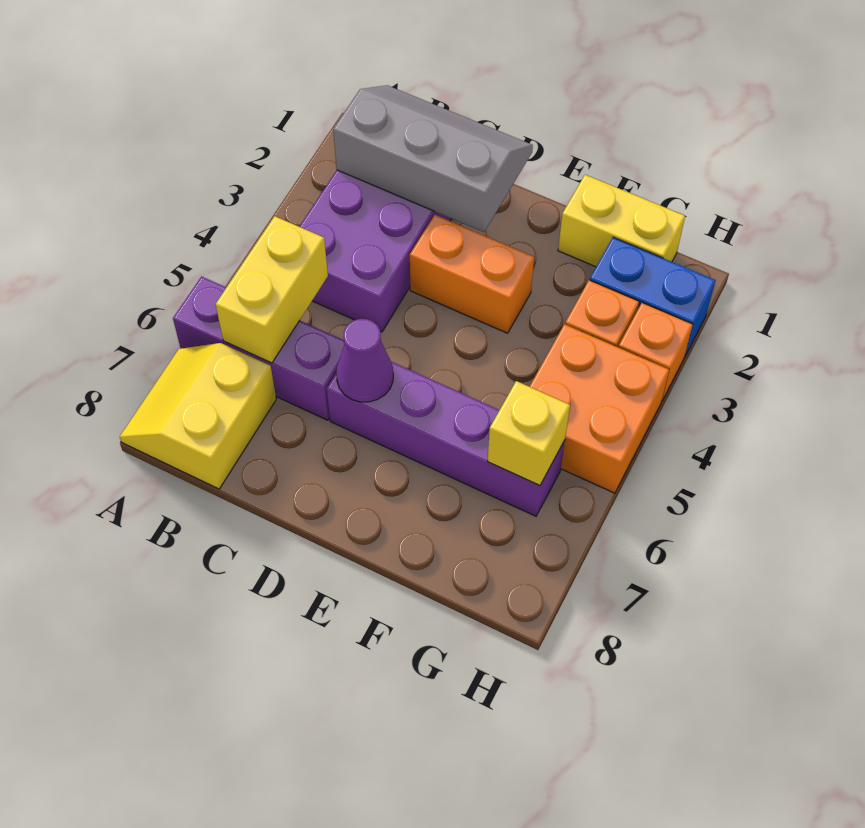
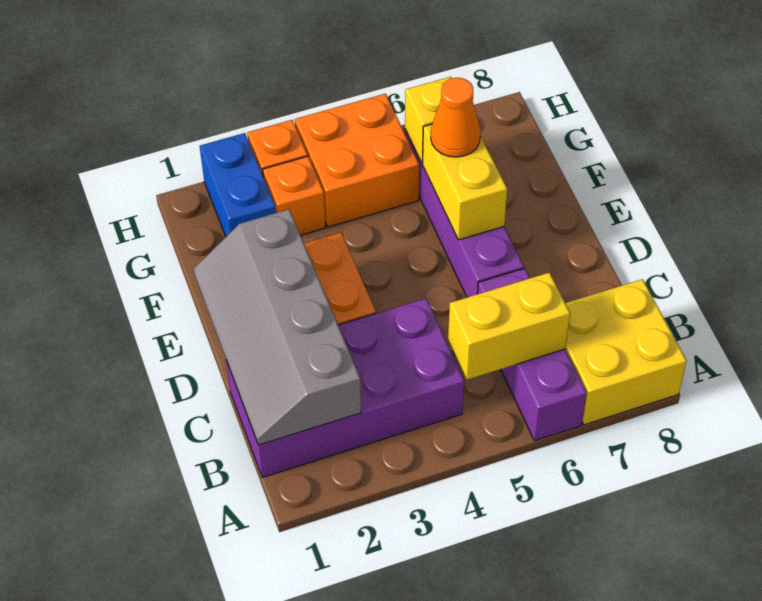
yellow 2x2 slope [120,343,276,489] -> yellow 2x2 brick [565,279,687,425]
grey 2x3 slope [333,85,533,232] -> grey 2x4 slope [194,209,361,445]
purple 1x1 cone [336,319,393,402] -> none
yellow 1x2 brick [558,175,685,267] -> yellow 1x2 brick moved to [423,124,507,240]
none -> orange 1x1 cone [431,78,481,157]

